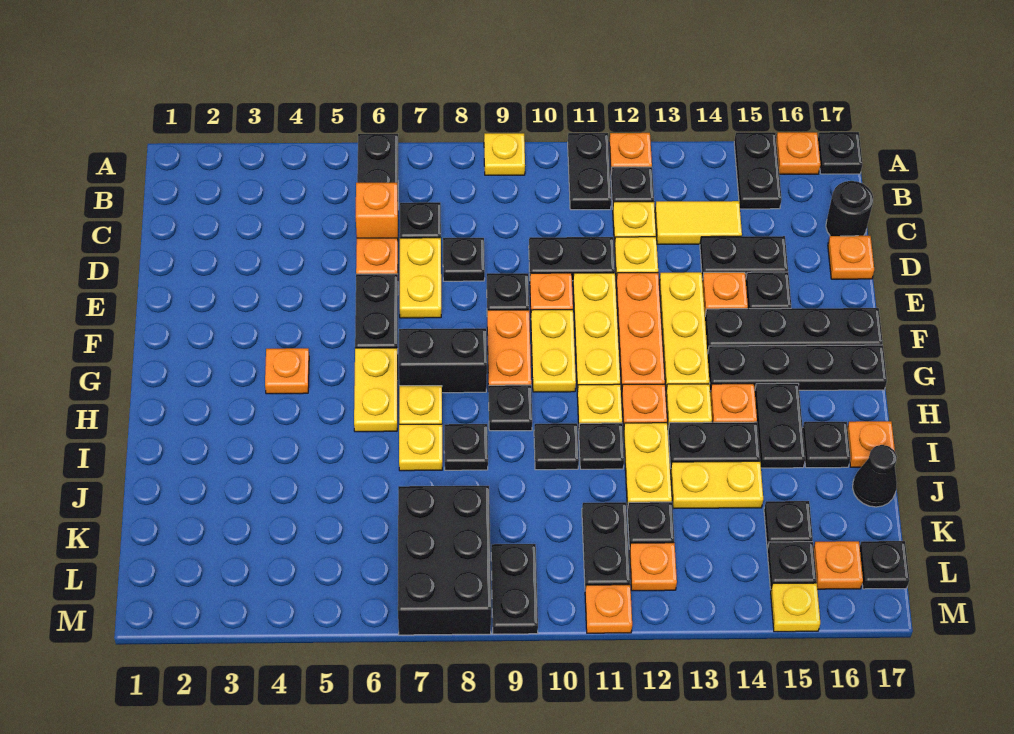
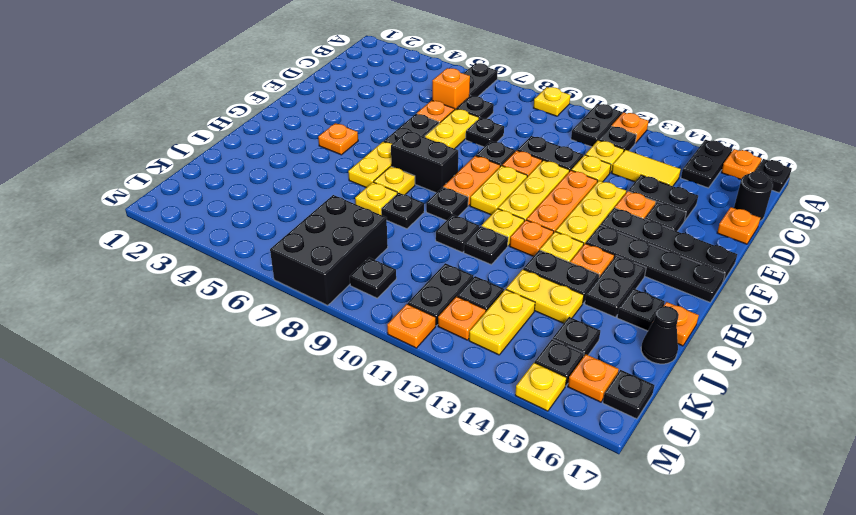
yellow 1x2 plate [624,423,672,509] -> yellow 1x2 plate moved to [469,289,535,355]
black 1x2 plate [491,544,538,634] -> black 1x1 plate [350,258,396,298]

